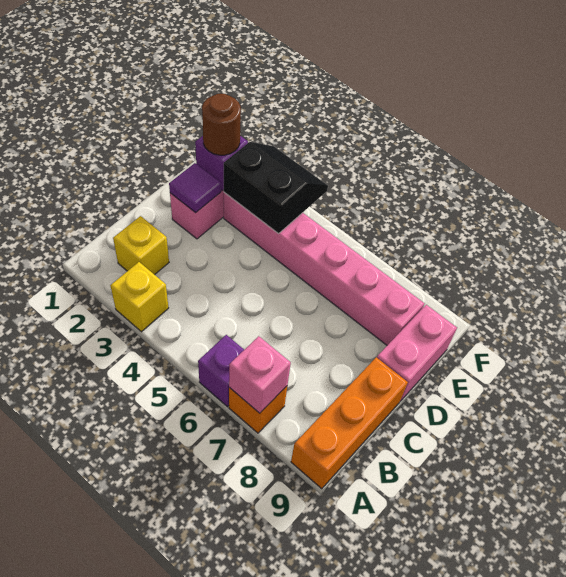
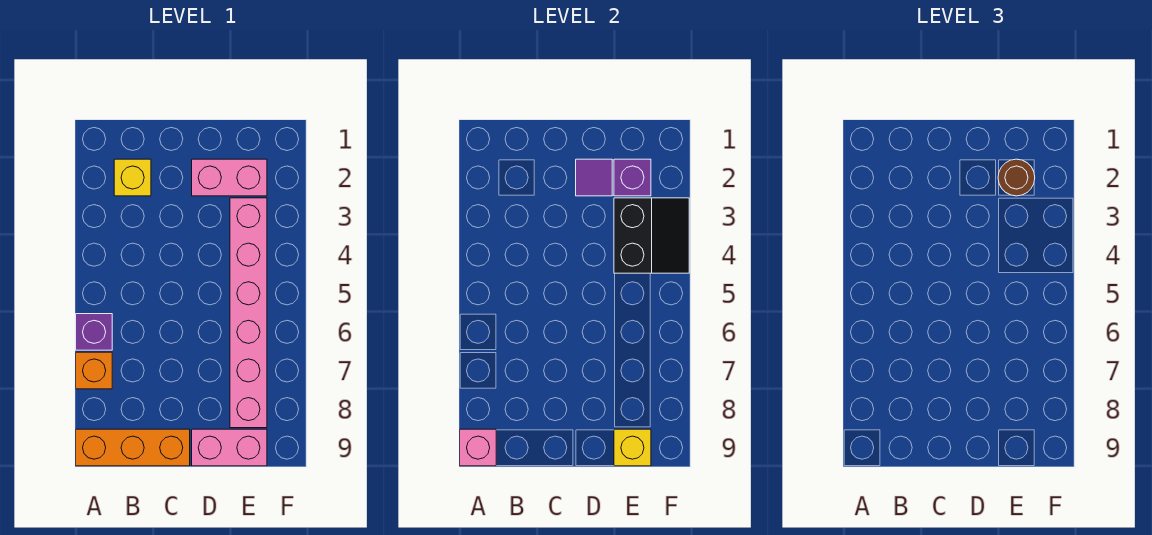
yellow 1x1 brick [110,262,168,332] -> yellow 1x1 brick moved to [614,429,651,466]
pink 1x1 brick [229,336,291,413] -> pink 1x1 brick moved to [460,429,496,466]

